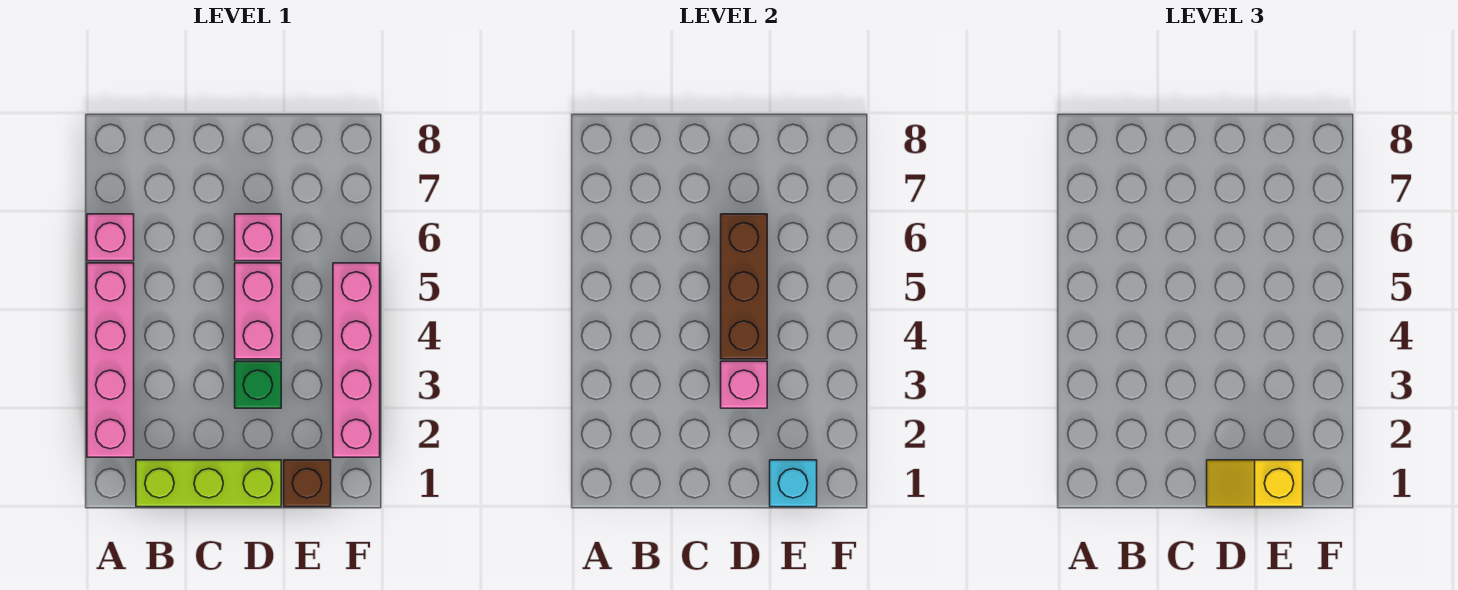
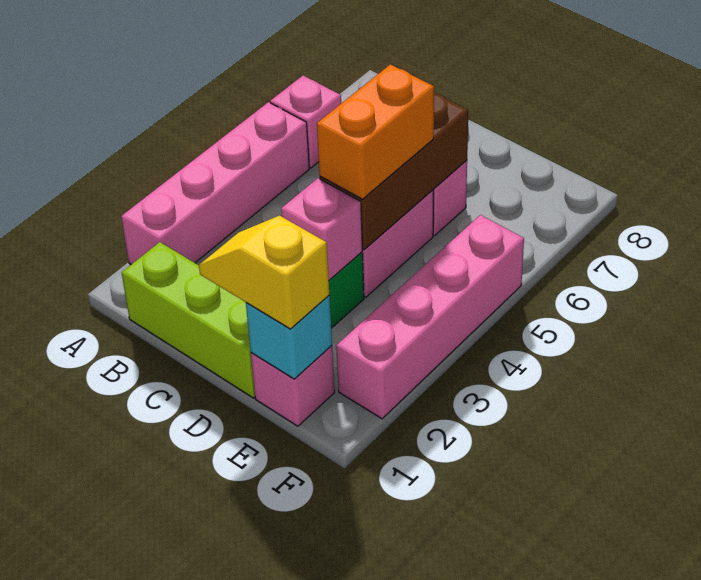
none -> orange 1x2 brick [317,64,434,199]
brown 1x1 brick [284,460,331,507] -> pink 1x1 brick [251,346,335,426]

